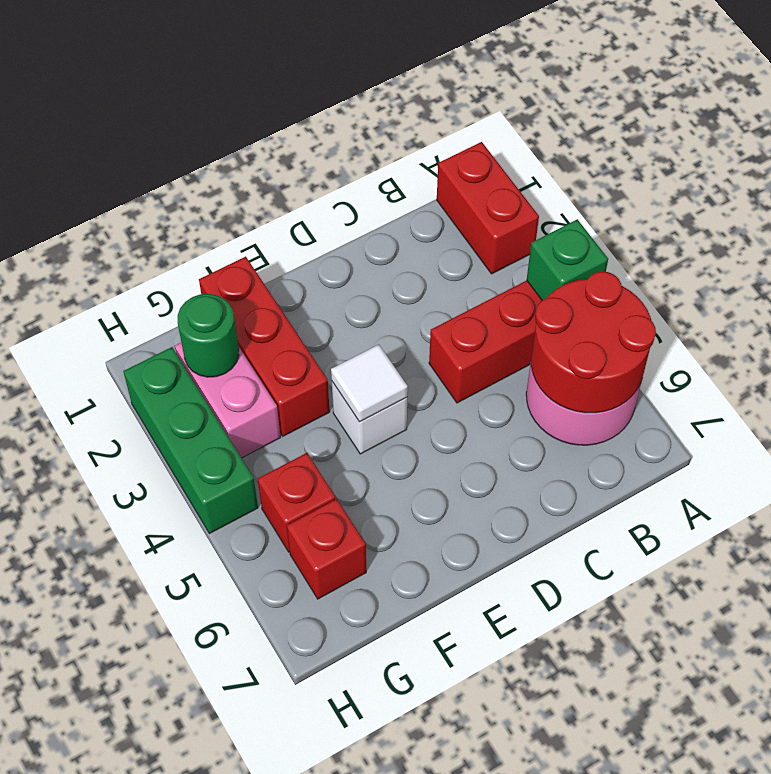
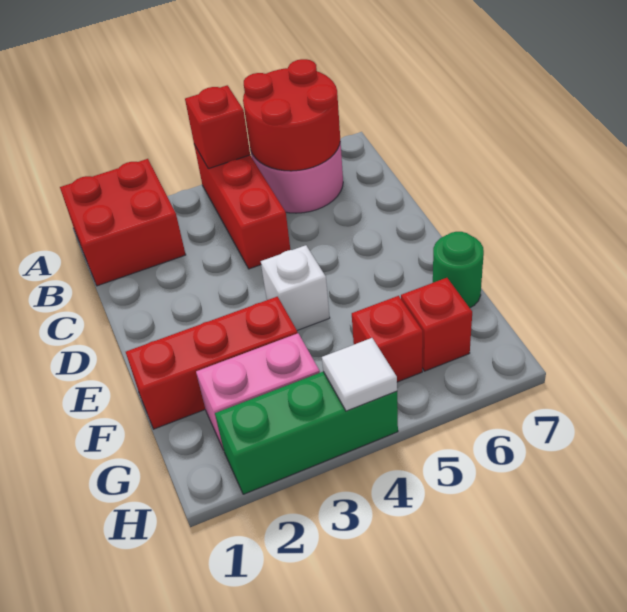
red 1x2 brick [437,142,539,274] -> red 2x2 brick [60,159,186,286]
green 1x1 brick [527,219,608,300] -> red 1x1 brick [185,85,250,169]
white 1x1 tile [331,345,408,422] -> white 1x1 tile moved to [322,338,397,411]
green 1x1 round brick [178,294,239,377] -> green 1x1 round brick moved to [433,232,484,308]

